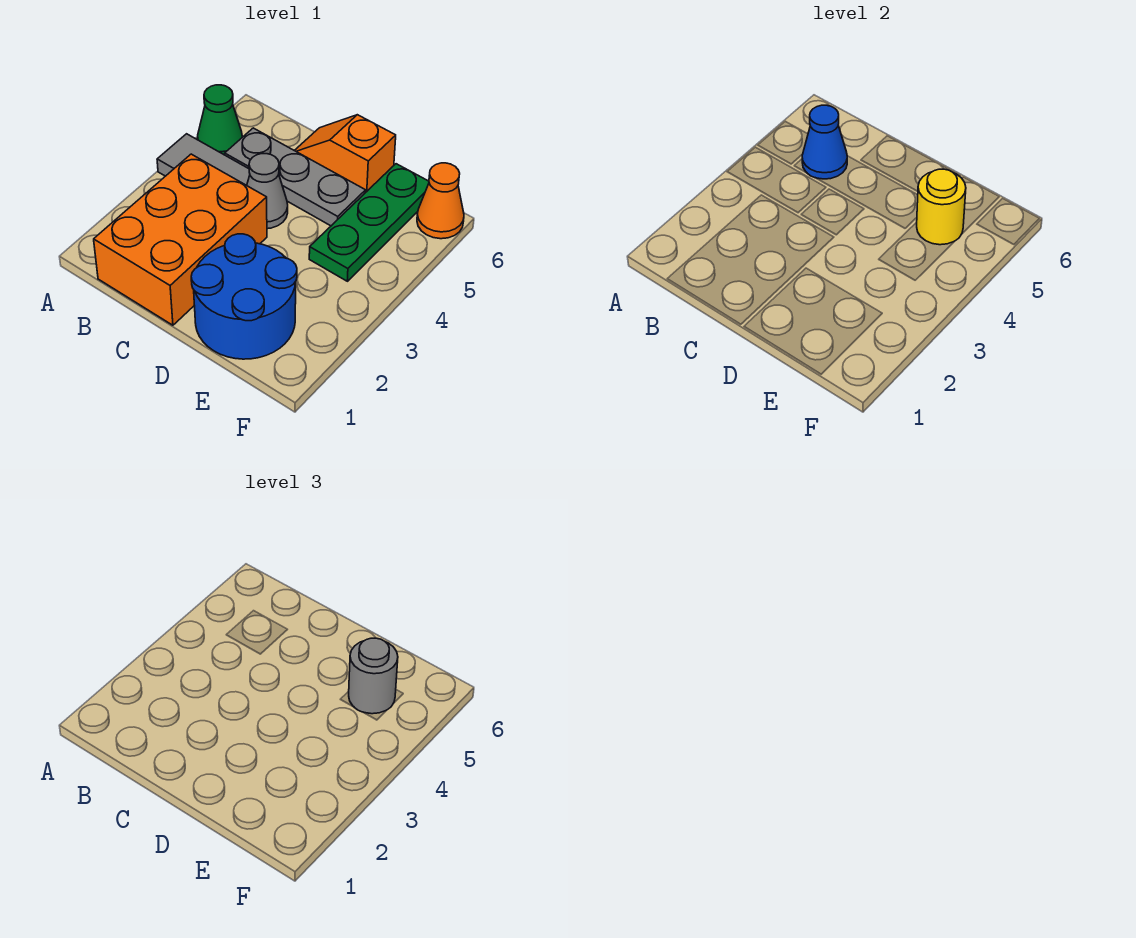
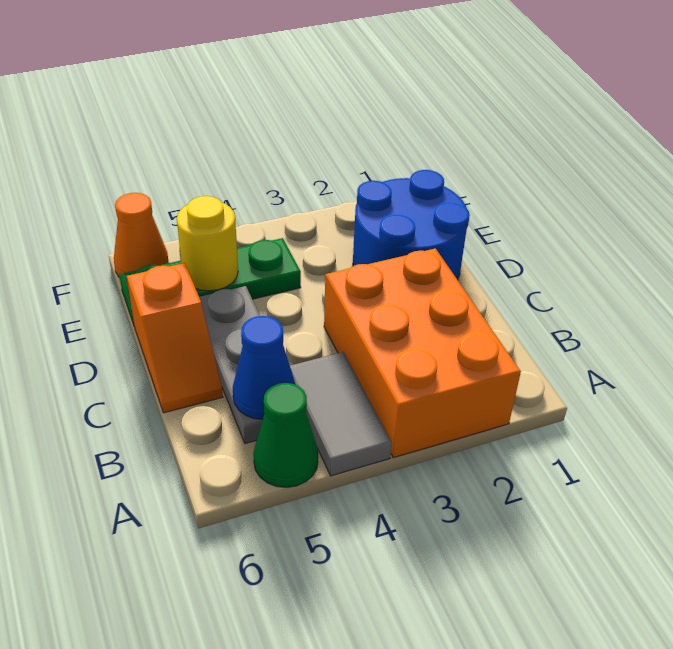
orange 2x3 brick [94,154,267,325] -> orange 2x3 brick turned to [324,249,521,458]
grey 1x1 cone [247,154,288,229] -> none
grey 1x1 round brick [349,638,398,714] -> none

